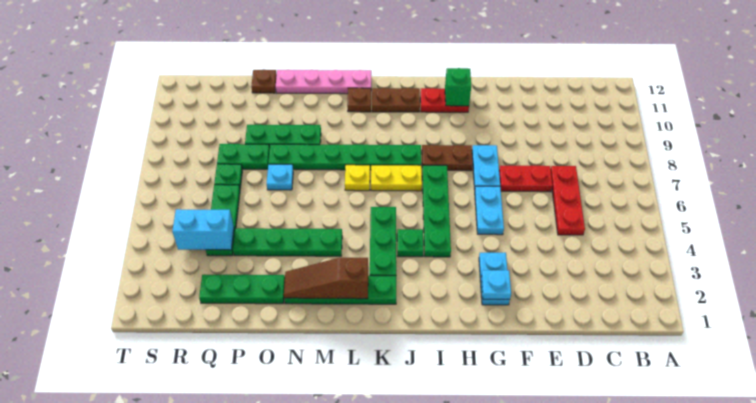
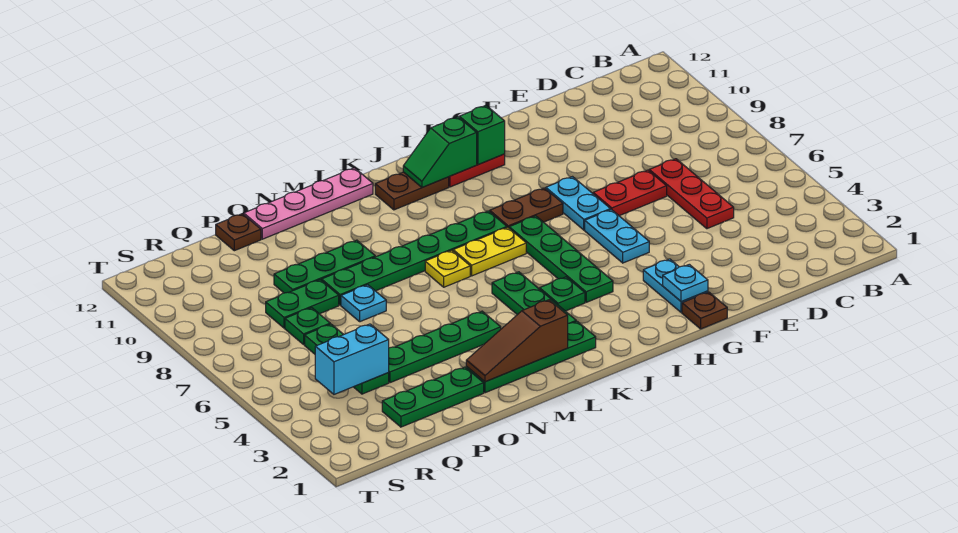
none -> green 1x2 slope [403,117,477,187]
brown 1x1 plate [347,88,371,112] -> brown 1x1 plate moved to [682,292,727,329]

